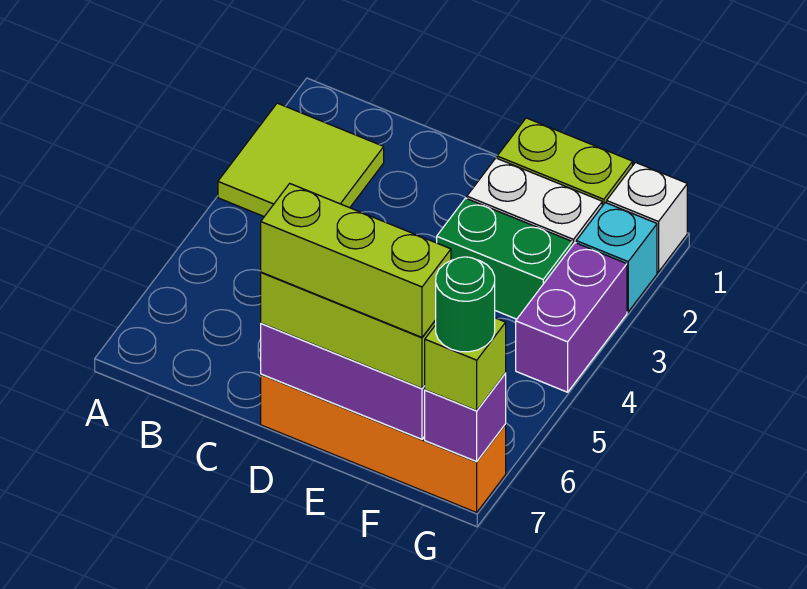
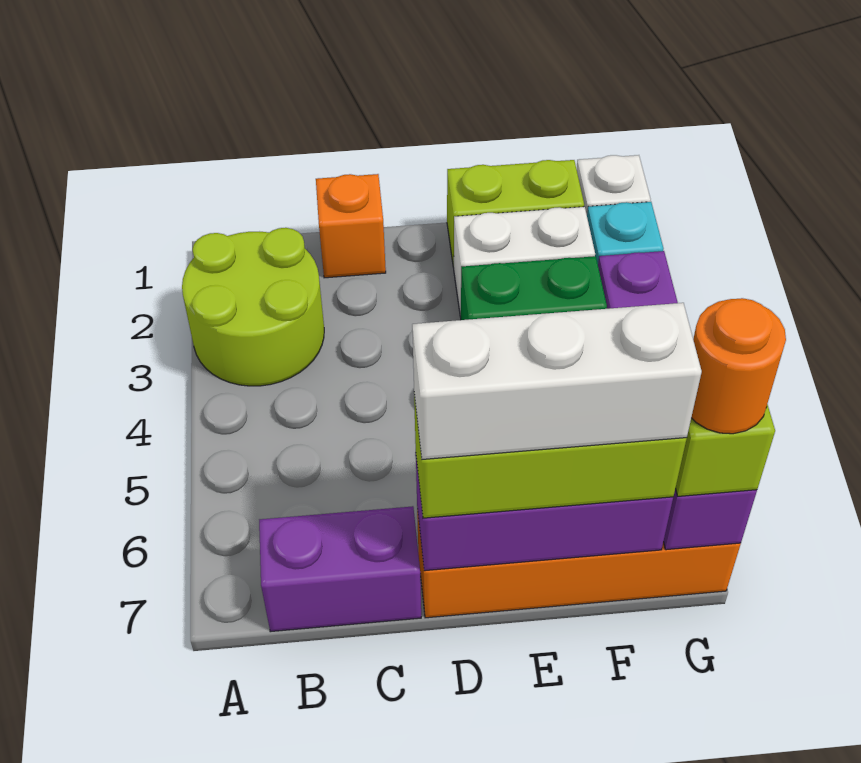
lime 2x2 tile [218,103,384,217] -> lime 2x2 round brick [182,228,324,386]
none -> purple 1x2 brick [259,506,421,632]
none -> orange 1x1 brick [316,174,386,278]
lime 1x3 brick [261,184,451,337] -> white 1x3 brick [412,303,702,459]
green 1x1 round brick [435,257,495,352] -> orange 1x1 round brick [691,298,786,434]

